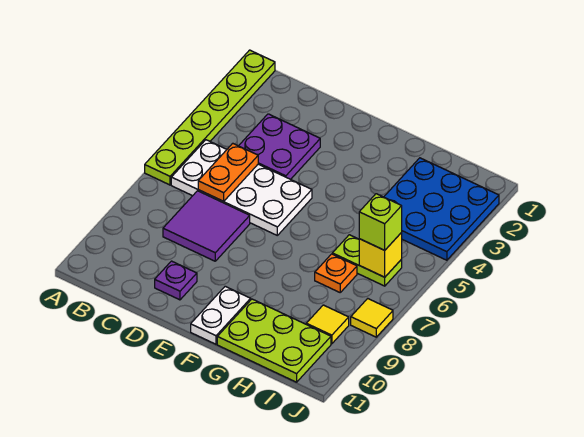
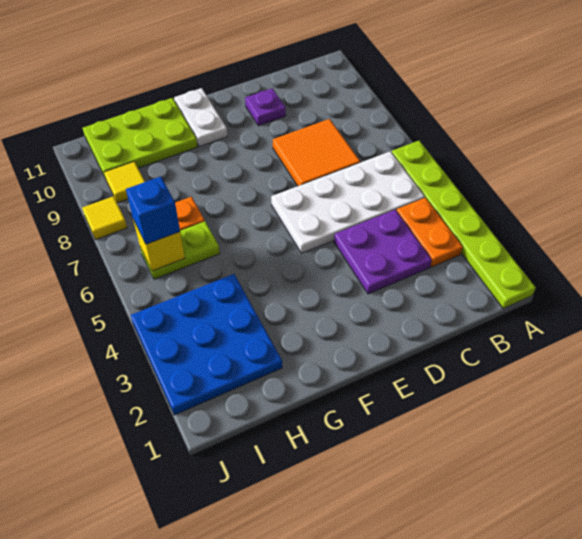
orange 1x2 plate [198,143,258,201] -> orange 1x2 plate moved to [397,198,463,267]
purple 2x2 tile [163,191,250,261] -> orange 2x2 tile [273,119,360,186]
lime 1x1 brick [359,194,402,250] -> blue 1x1 brick [126,177,180,244]

